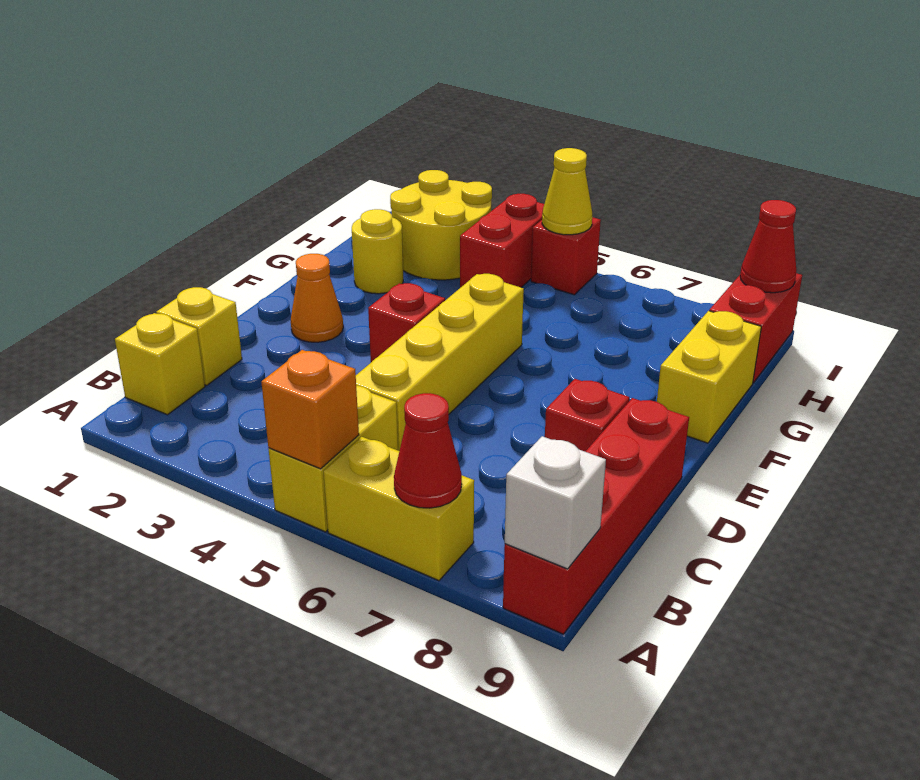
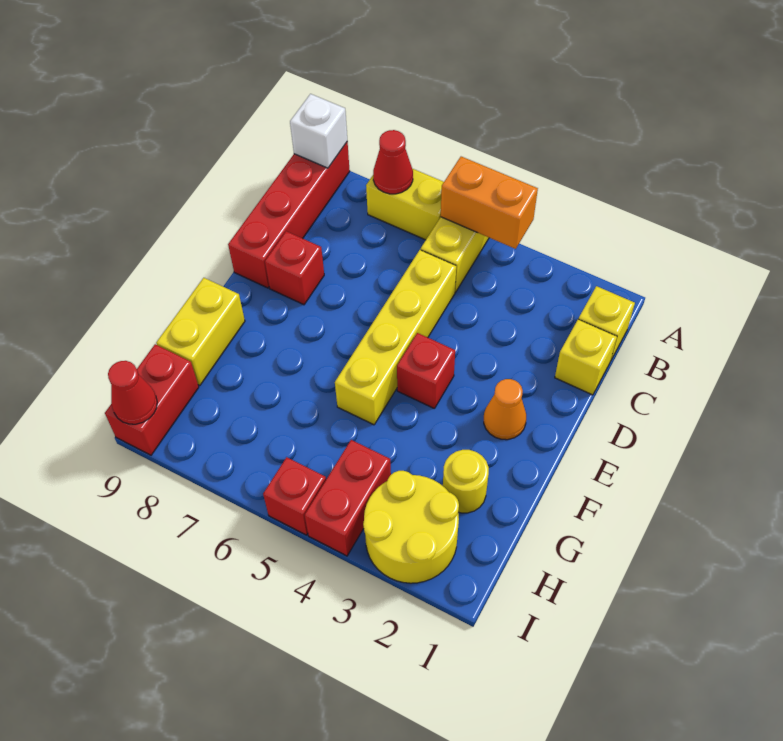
orange 1x1 brick [261,350,359,469] -> orange 1x2 brick [441,157,538,249]
yellow 1x1 cone [542,148,592,235] -> none

